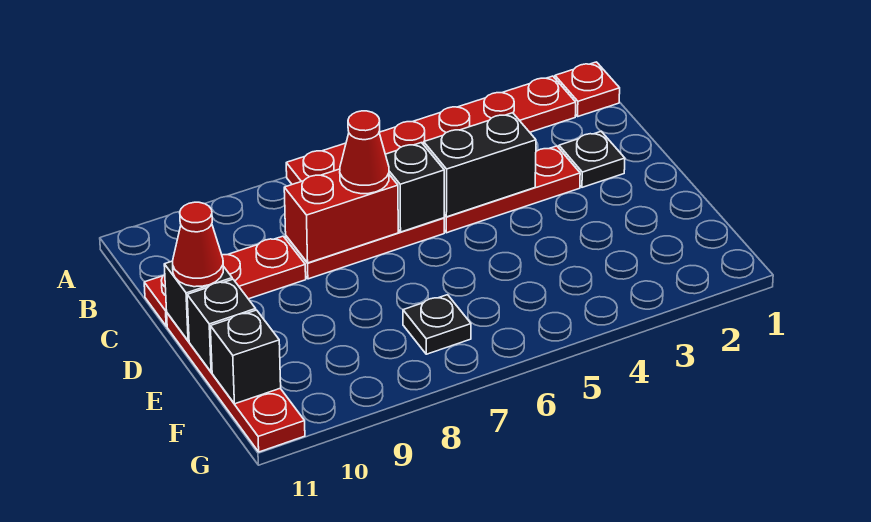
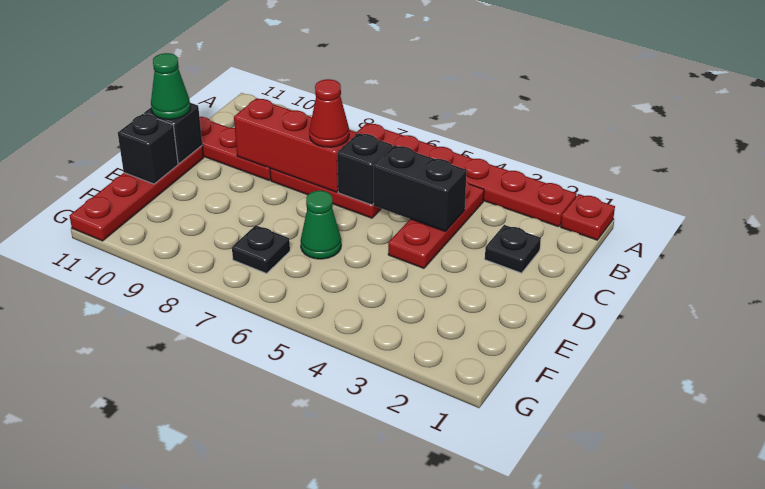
red 1x3 plate [444,146,580,233] -> red 1x3 plate turned to [388,181,484,268]
red 1x2 brick [284,169,398,263] -> red 1x3 brick [234,99,357,192]
red 1x1 cone [173,202,223,287] -> green 1x1 cone [151,53,190,119]
none -> green 1x1 cone [301,191,341,259]
black 1x1 brick [210,310,281,404] -> none

